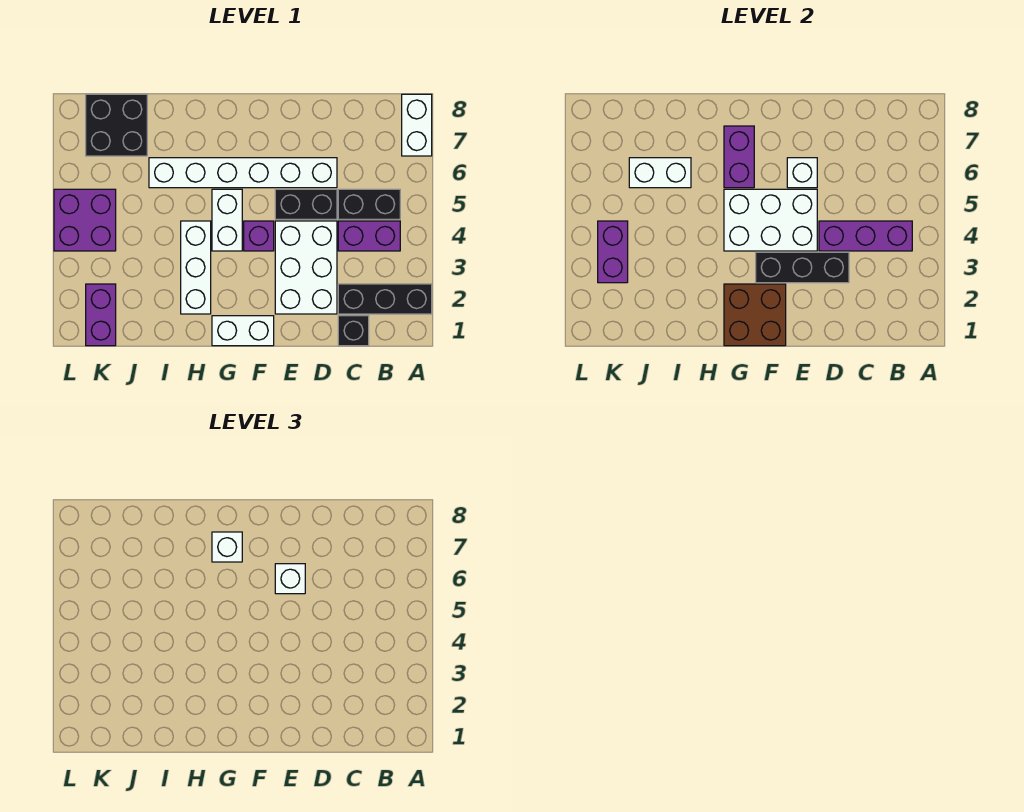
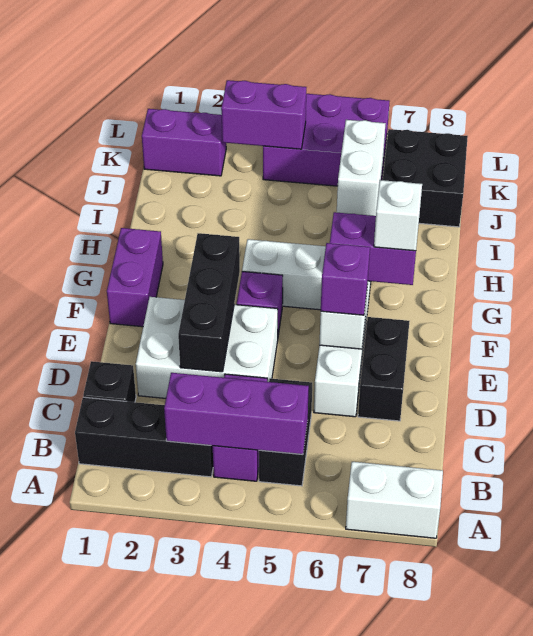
black 1x3 brick [338,284,432,314] -> black 1x3 brick turned to [75,397,213,477]
purple 1x3 brick [819,221,912,251] -> purple 1x3 brick turned to [164,373,309,455]
black 1x2 brick [275,189,337,219] -> black 1x2 brick moved to [358,317,410,421]
white 2x3 brick [724,189,817,251] -> none
white 1x1 brick [275,564,305,594] -> purple 1x1 brick [321,243,370,315]
white 1x2 brick [212,316,274,346] -> purple 1x2 brick [107,228,163,327]
brown 2x2 brick [724,284,786,346] -> none
white 1x3 brick [181,221,211,314] -> none
purple 2x2 brick [54,189,116,251] -> purple 2x3 brick [263,94,389,186]

